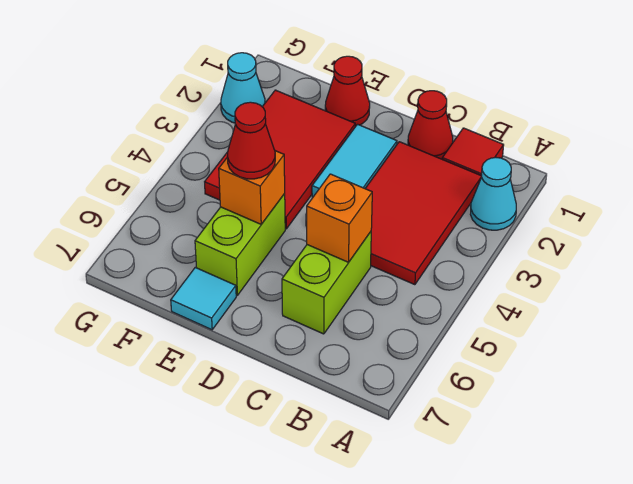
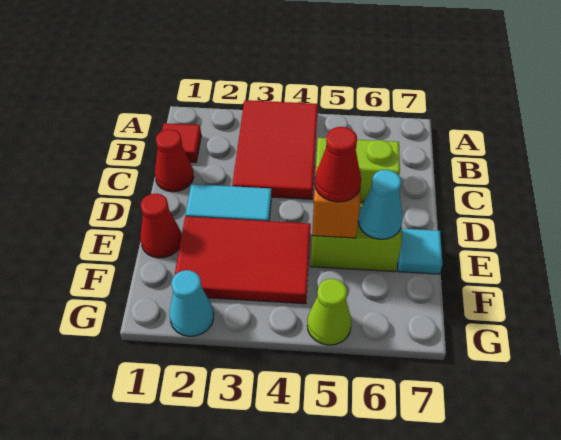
cyan 1x1 cone [470,158,516,230] -> cyan 1x1 cone moved to [358,170,403,239]
red 2x3 tile [365,142,482,285] -> red 2x3 tile turned to [232,100,318,199]
orange 1x1 brick [307,174,372,262] -> none
none -> lime 1x1 cone [307,279,352,345]

